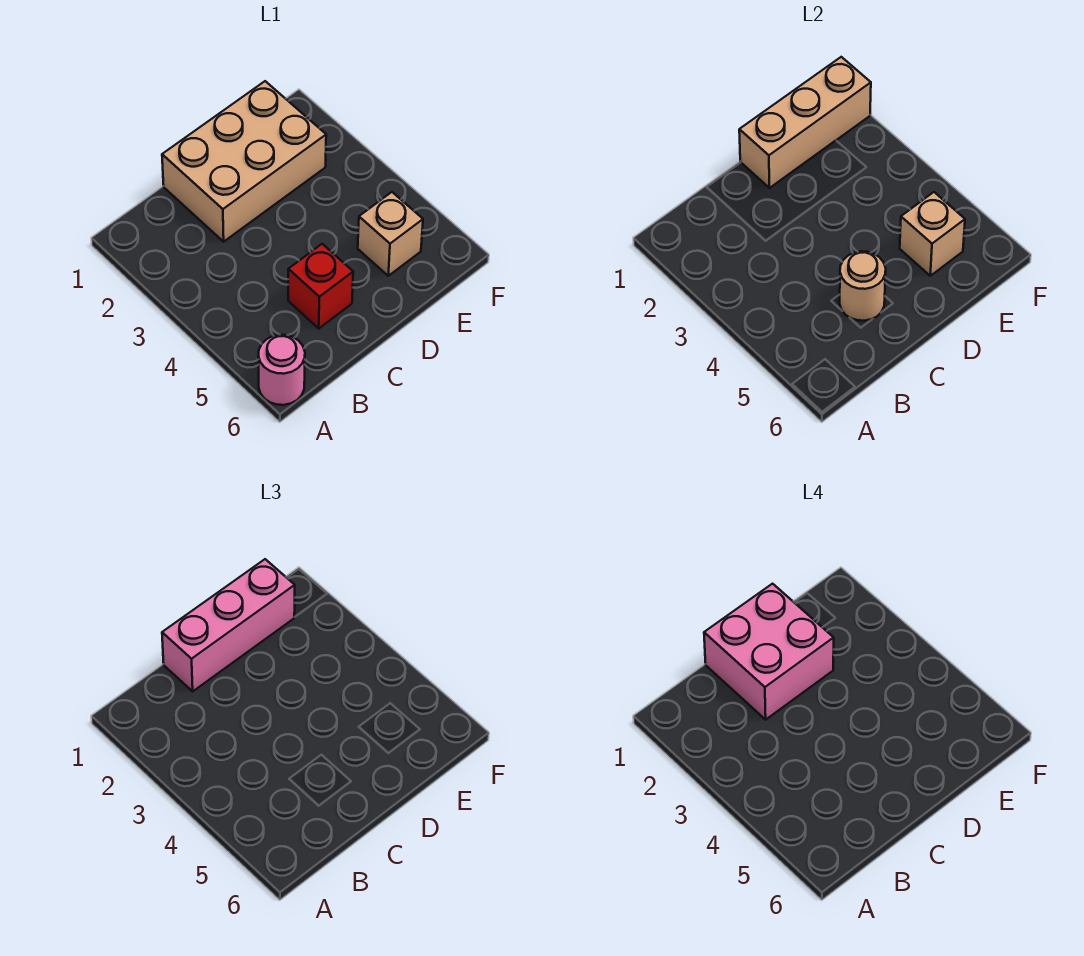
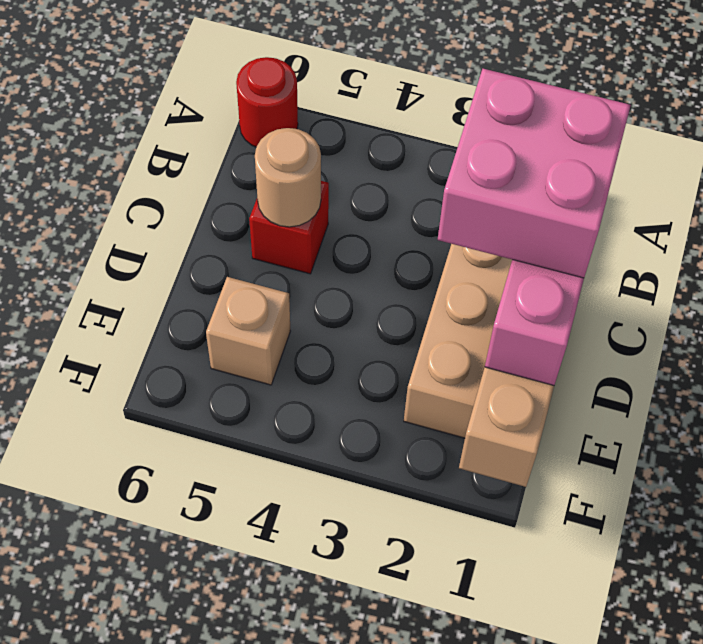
pink 1x1 round brick [258,335,305,405] -> red 1x1 round brick [236,57,298,147]
tan 1x1 brick [900,192,965,276] -> none

